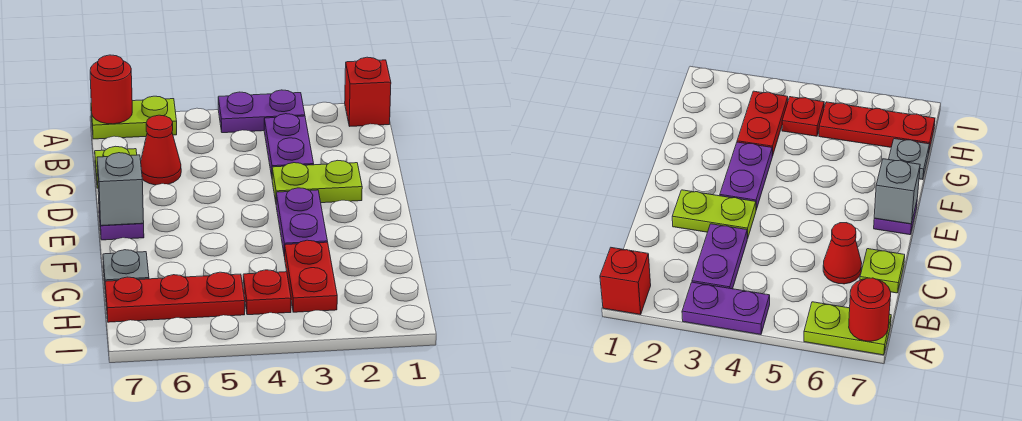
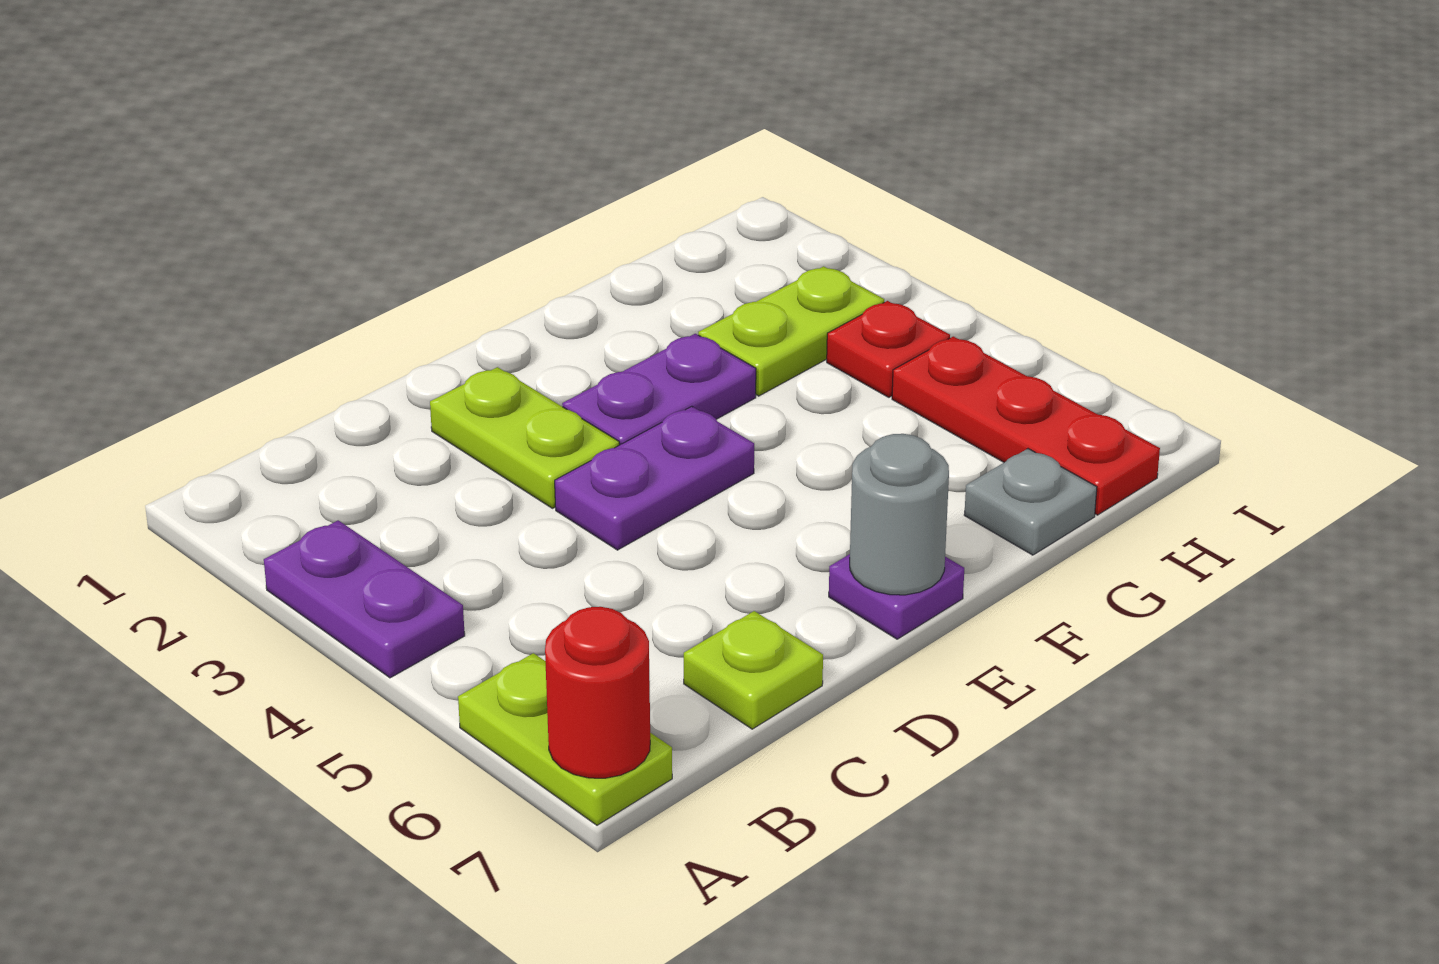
red 1x1 brick [345,57,391,126] -> none
purple 1x2 plate [264,114,314,176] -> purple 1x2 plate moved to [555,406,754,550]
red 1x1 cone [141,115,181,185] -> none
grey 1x1 brick [97,153,144,225] -> grey 1x1 round brick [850,434,949,595]
red 1x2 plate [285,240,337,312] -> lime 1x2 plate [698,266,884,396]

